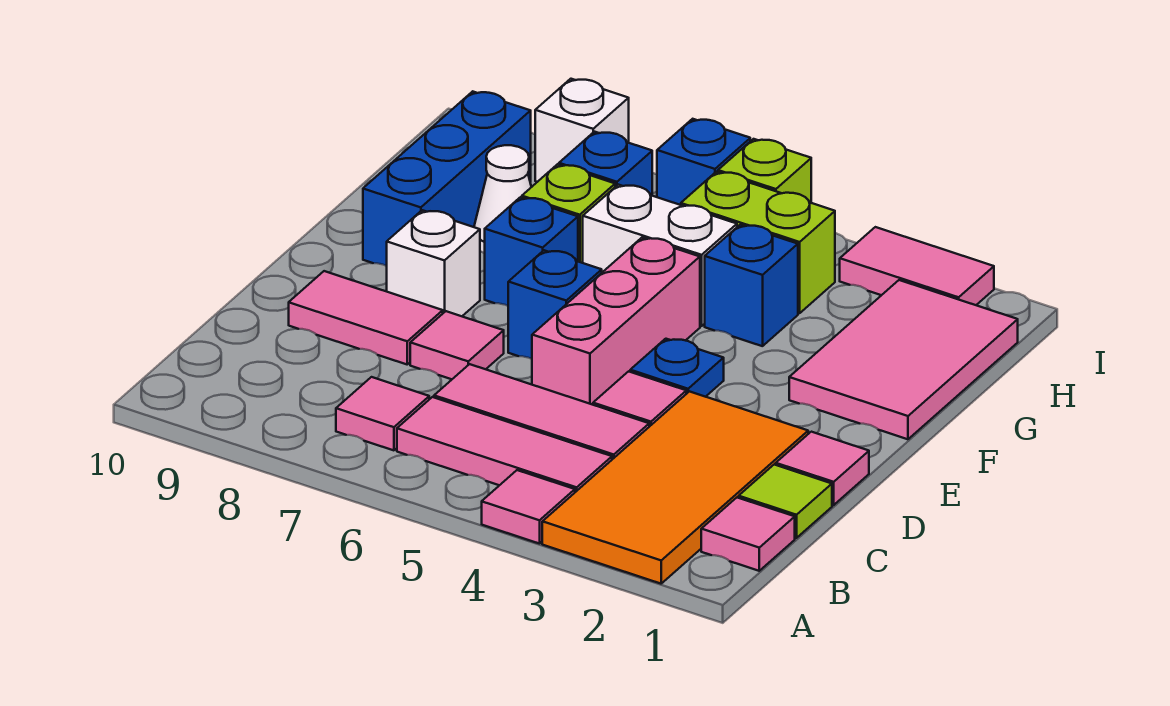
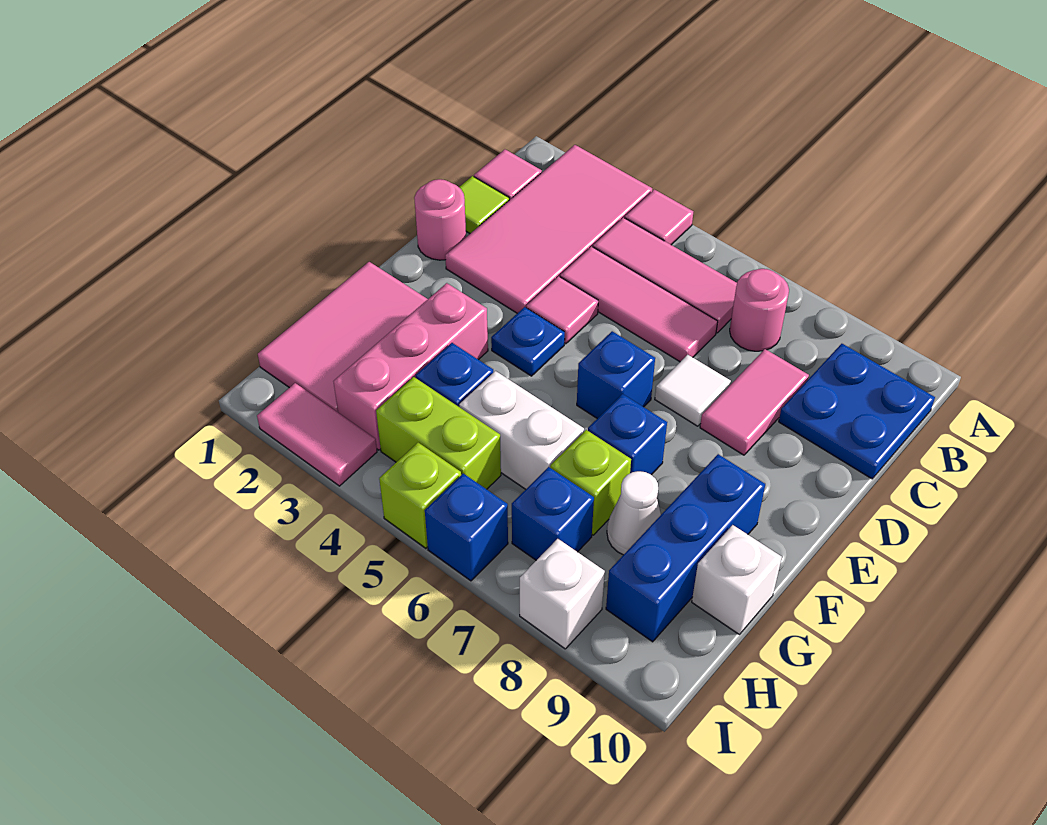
orange 2x4 tile [542,392,808,584] -> pink 2x4 tile [445,145,652,313]
pink 1x1 tile [336,377,429,450] -> pink 1x1 round brick [730,269,789,351]
none -> blue 2x2 plate [779,344,935,479]
pink 1x1 tile [776,432,869,505] -> pink 1x1 round brick [414,179,466,260]
pink 1x3 brick [532,238,700,405] -> pink 1x3 brick moved to [333,283,488,450]
pink 1x1 tile [410,311,504,379] -> white 1x1 tile [655,355,731,426]
pink 1x2 tile [289,271,443,364] -> pink 1x2 tile turned to [700,349,809,455]
white 1x1 brick [387,210,480,316] -> white 1x1 brick moved to [692,525,782,635]

